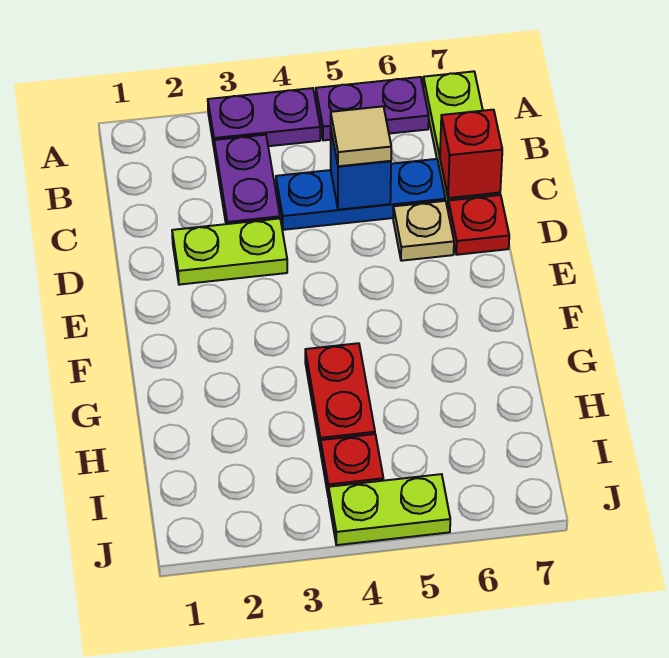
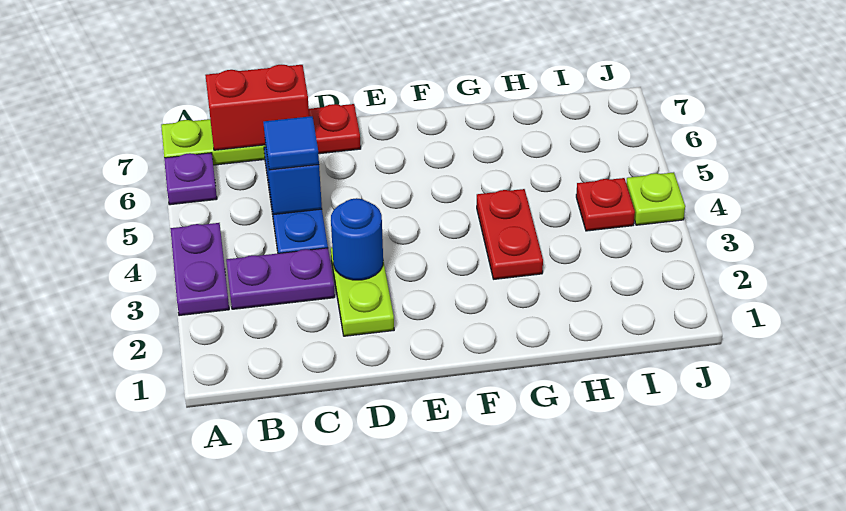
purple 1x2 plate [316,77,429,140] -> purple 1x1 plate [164,153,217,205]
tan 1x1 tile [331,106,391,166] -> blue 1x1 tile [263,116,319,170]
red 1x1 brick [440,110,502,198] -> red 1x2 brick [205,65,309,150]
none -> blue 1x1 round brick [331,198,383,280]
tan 1x1 plate [393,201,454,261] -> none
red 1x2 plate [305,343,375,451] -> red 1x2 plate turned to [477,189,543,279]
lime 1x2 plate [328,474,450,545] -> lime 1x1 plate [626,172,685,225]

